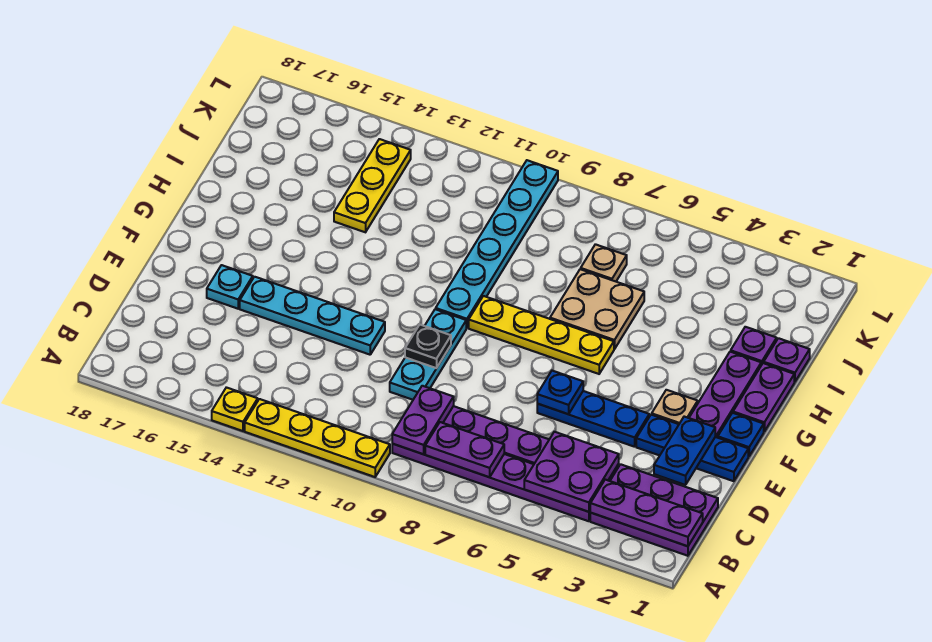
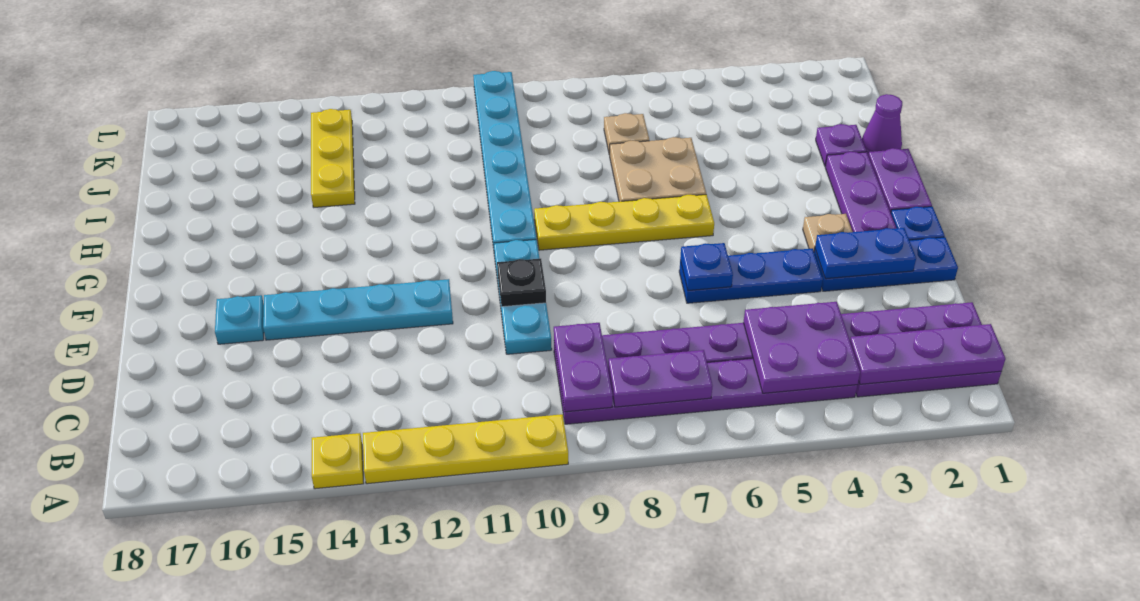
blue 1x2 plate [654,417,715,485] -> blue 1x2 plate turned to [815,228,916,279]
purple 1x1 plate [764,338,810,382] -> purple 1x1 cone [862,94,902,155]

